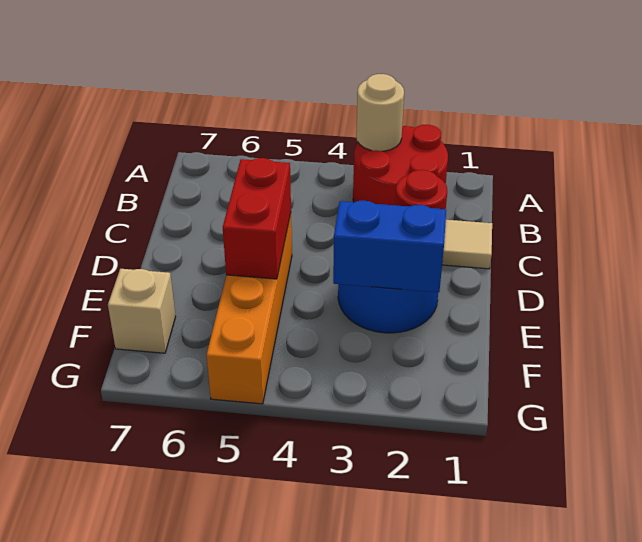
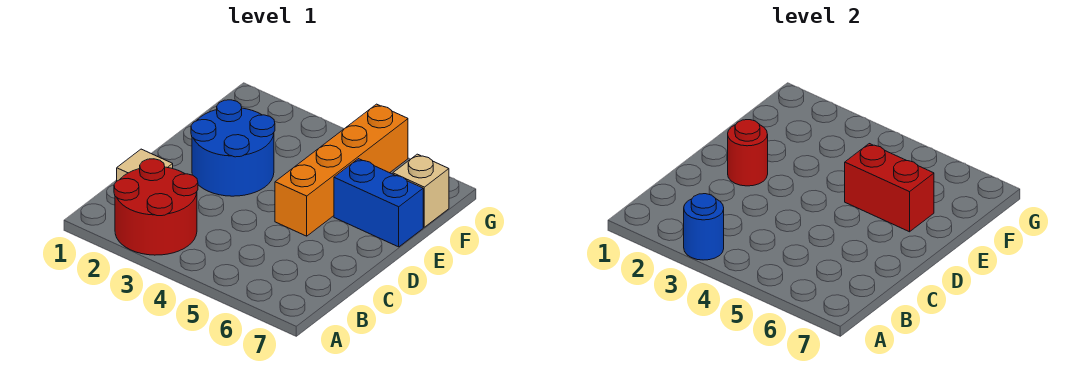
tan 1x1 round brick [356,74,404,151] -> blue 1x1 round brick [684,194,724,260]
red 1x2 brick [223,158,291,279] -> red 1x2 brick turned to [845,144,934,232]
blue 1x2 brick [333,201,446,292] -> blue 1x2 brick moved to [334,159,423,247]

